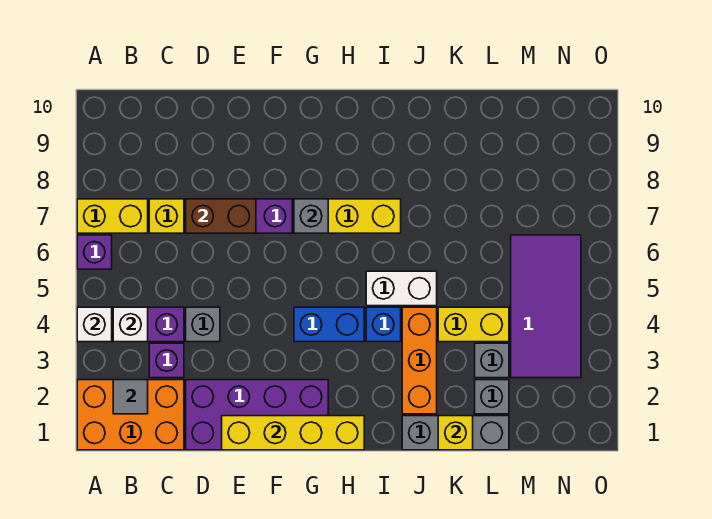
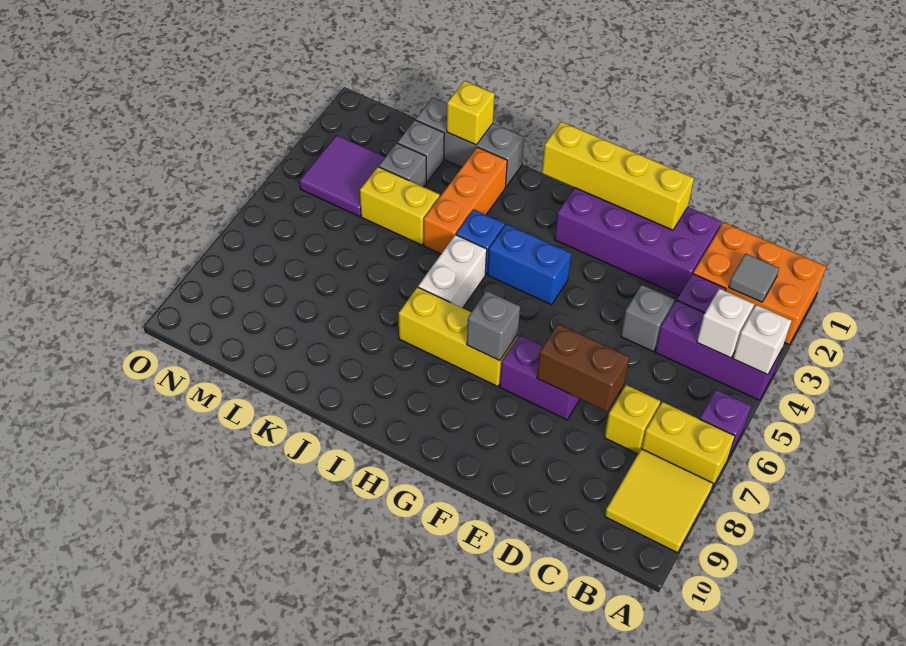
none -> yellow 2x2 tile [605,449,713,553]
white 1x2 brick [366,271,437,306] -> white 1x2 brick turned to [418,235,487,308]
purple 2x4 tile [511,235,581,378] -> purple 2x2 tile [300,135,385,216]

